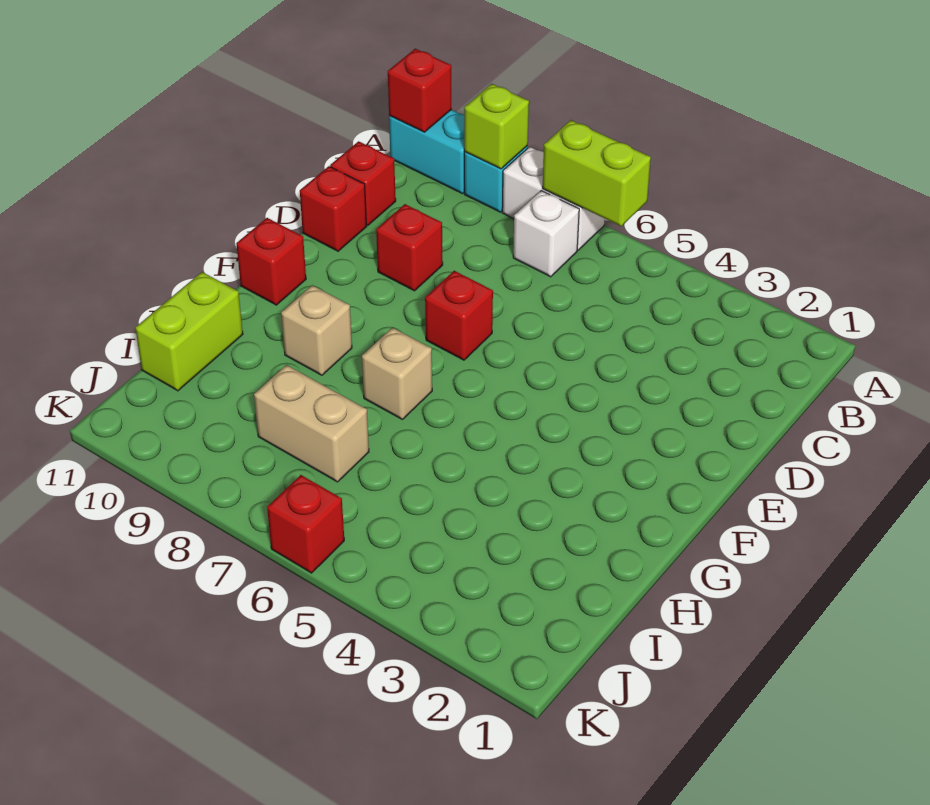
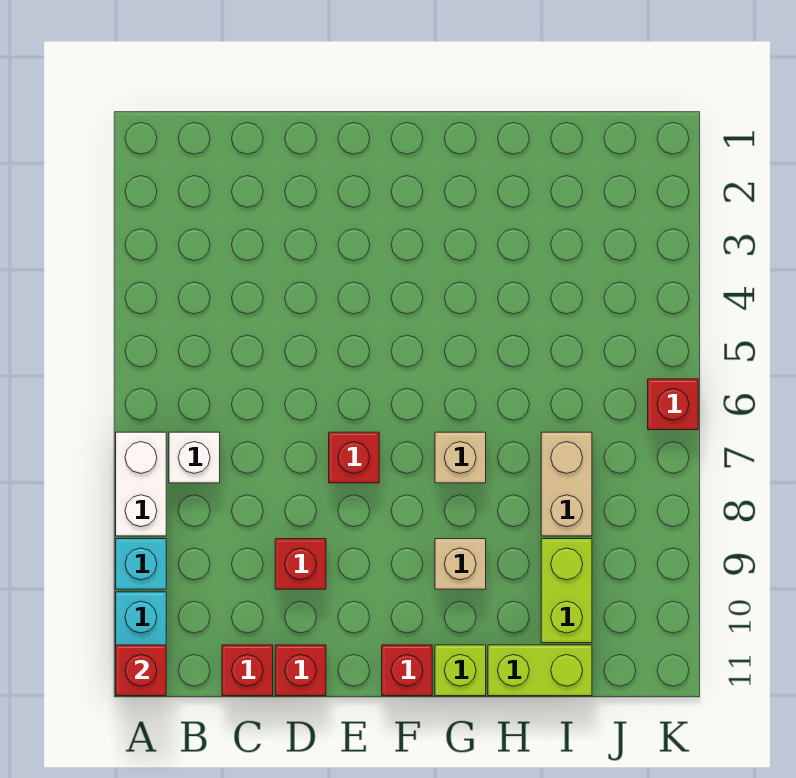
lime 1x2 brick [543,120,651,226] -> lime 1x2 brick moved to [541,539,592,643]
lime 1x1 brick [464,84,529,169] -> lime 1x1 brick moved to [435,645,486,696]

